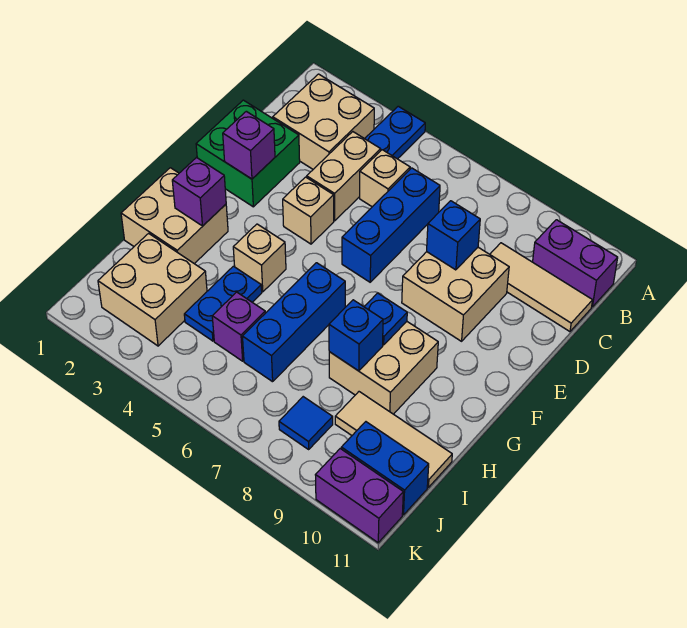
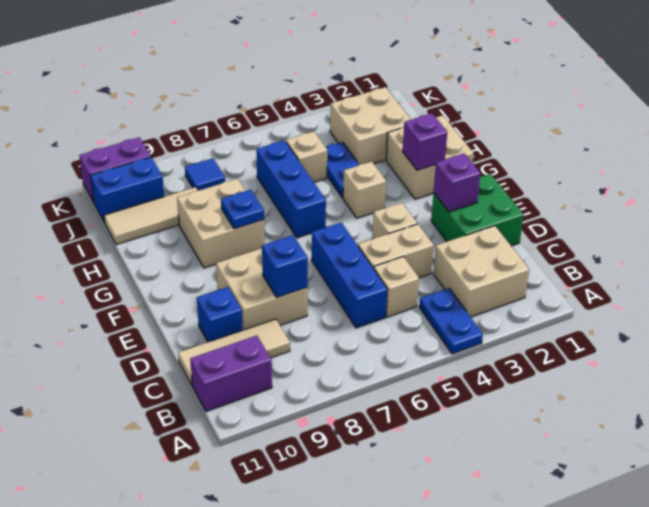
tan 1x2 brick [307,132,381,221] -> tan 1x2 brick turned to [358,224,434,278]
blue 1x1 brick [329,300,383,371] -> blue 1x1 brick moved to [197,287,243,342]
purple 1x1 brick [212,292,265,361] -> tan 1x1 brick [286,131,327,182]

